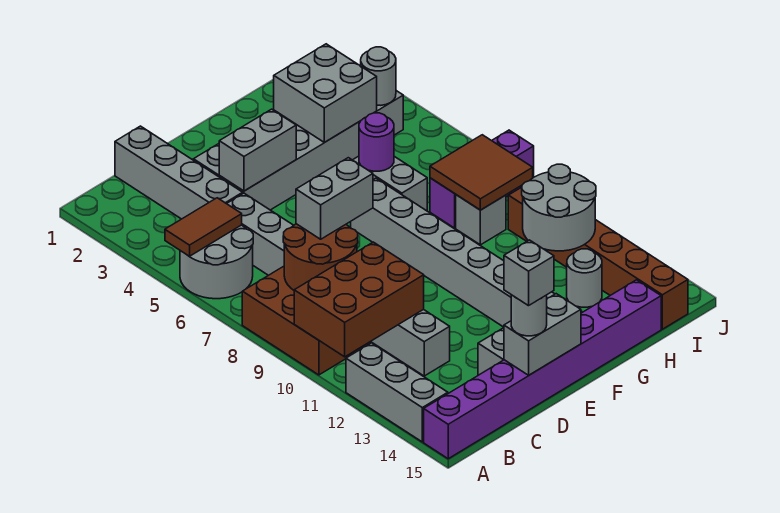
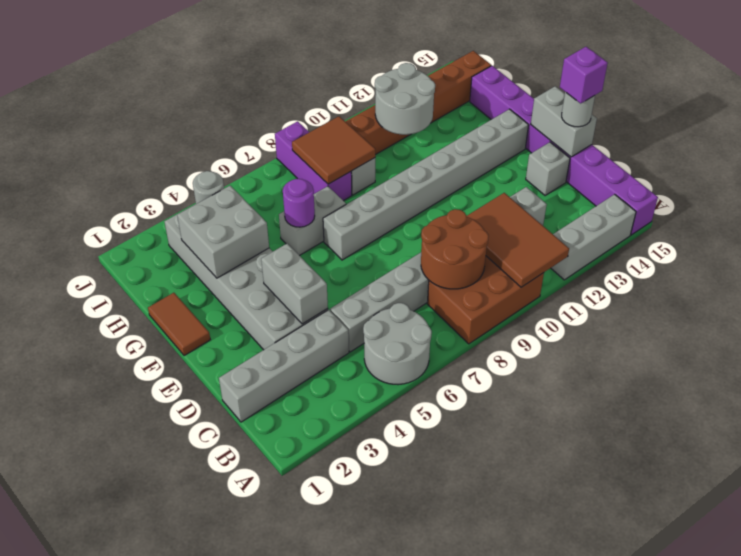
brown 1x2 tile [165,198,242,256] -> brown 1x2 tile moved to [148,293,210,356]
brown 2x3 brick [294,242,424,357] -> brown 2x3 tile [466,193,569,287]
grey 1x2 brick [296,158,373,239] -> none
grey 1x1 brick [504,240,554,306] -> purple 1x1 brick [560,47,608,103]
grey 1x1 round brick [567,249,602,307] -> none

